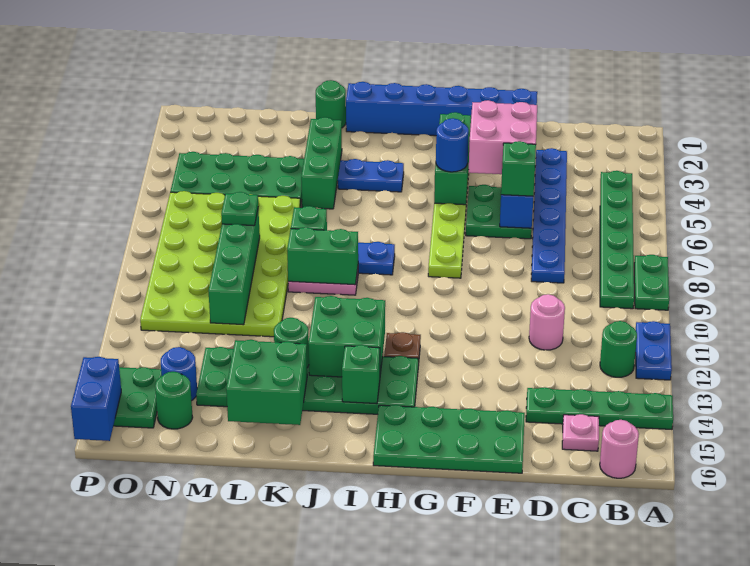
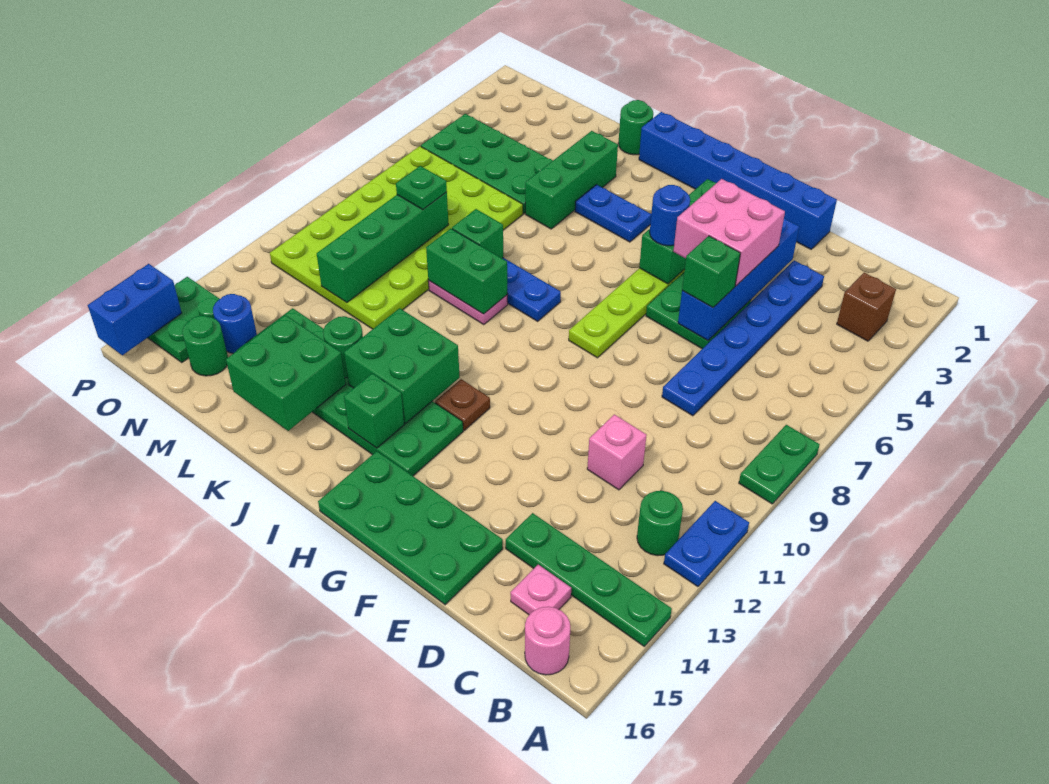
none -> brown 1x1 brick [837,273,896,341]
green 1x6 plate [600,171,634,309] -> none
pink 1x1 round brick [529,294,565,350] -> pink 1x1 brick [587,414,646,490]

